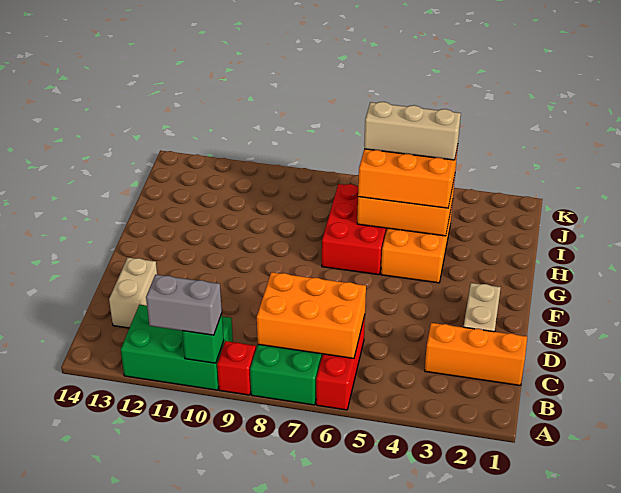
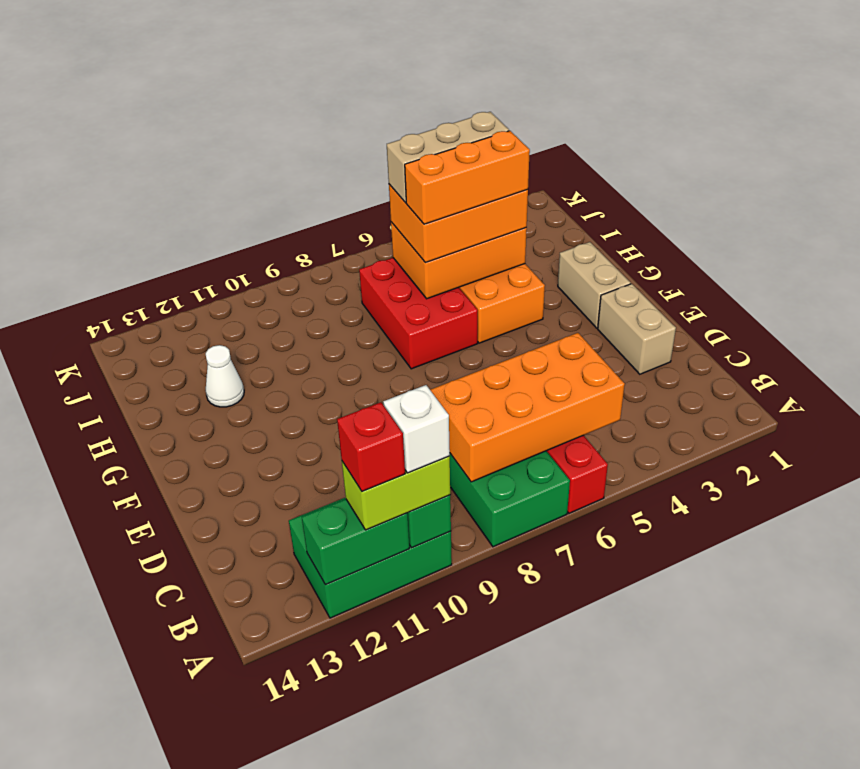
red 1x1 brick [217,341,256,395] -> red 1x1 brick moved to [337,402,405,492]
grey 1x2 brick [146,275,222,335] -> lime 1x2 brick [342,457,450,530]
none -> white 1x1 brick [383,385,450,473]
none -> green 1x2 brick [302,499,409,585]
orange 2x3 brick [257,272,366,358] -> orange 2x4 brick [430,333,625,482]
orange 1x3 brick [425,323,527,385] -> orange 1x3 brick moved to [405,131,530,224]
tan 1x2 brick [109,258,157,328] -> tan 1x2 brick moved to [558,242,631,328]
none -> white 1x1 cone [206,345,244,407]

